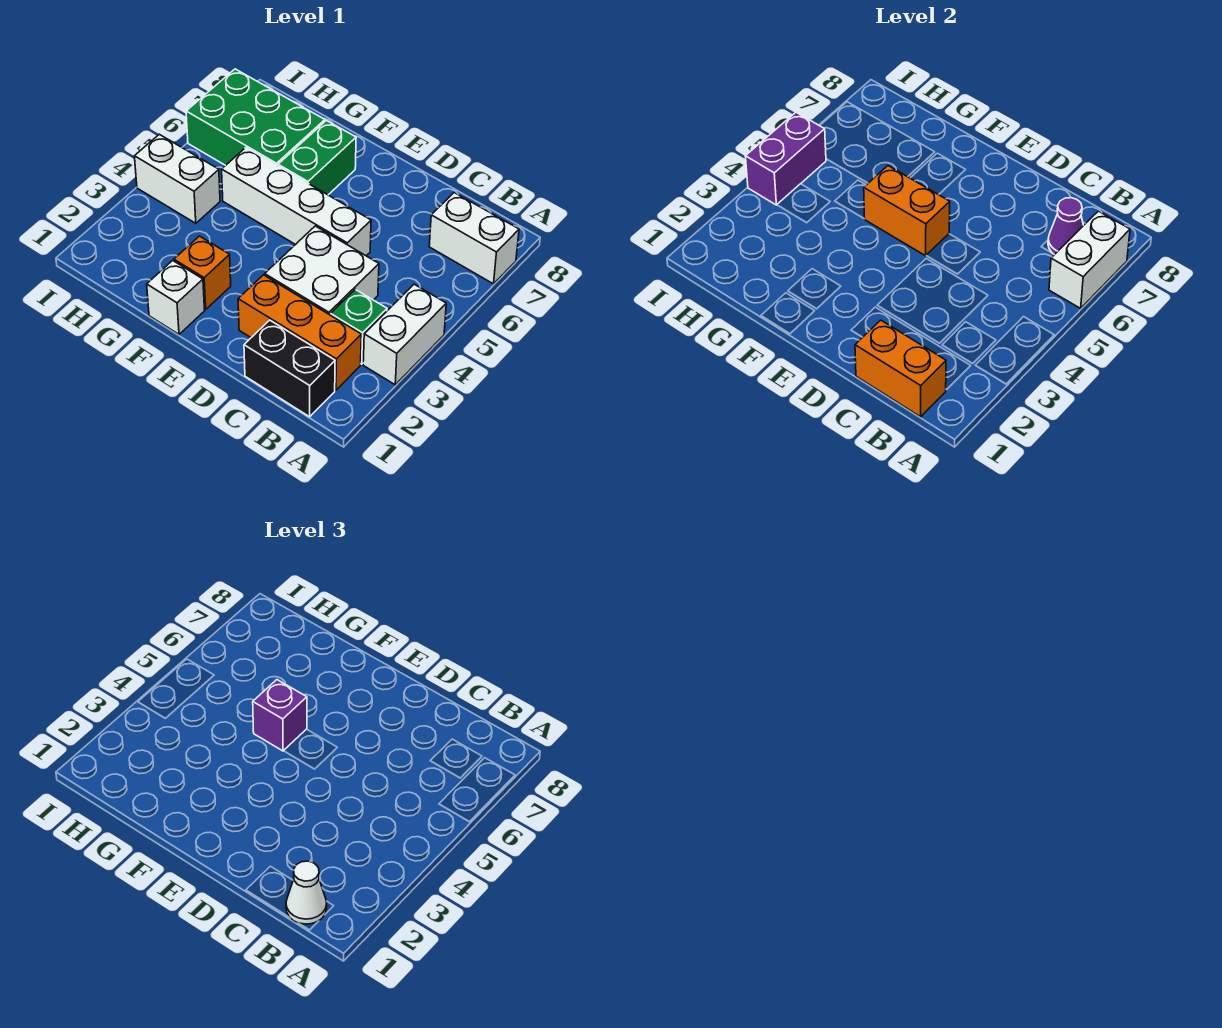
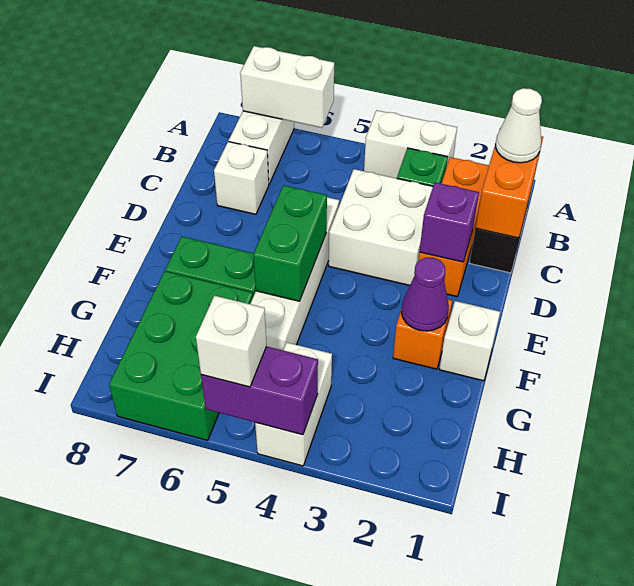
purple 1x1 cone [1048,198,1084,255] -> purple 1x1 cone moved to [401,258,449,331]
none -> white 1x1 brick [214,142,269,214]
orange 1x2 brick [864,166,950,256] -> green 1x2 brick [253,185,327,301]
purple 1x1 brick [253,680,307,751] -> purple 1x1 brick moved to [420,182,479,262]
none -> white 1x1 brick [196,296,267,387]

